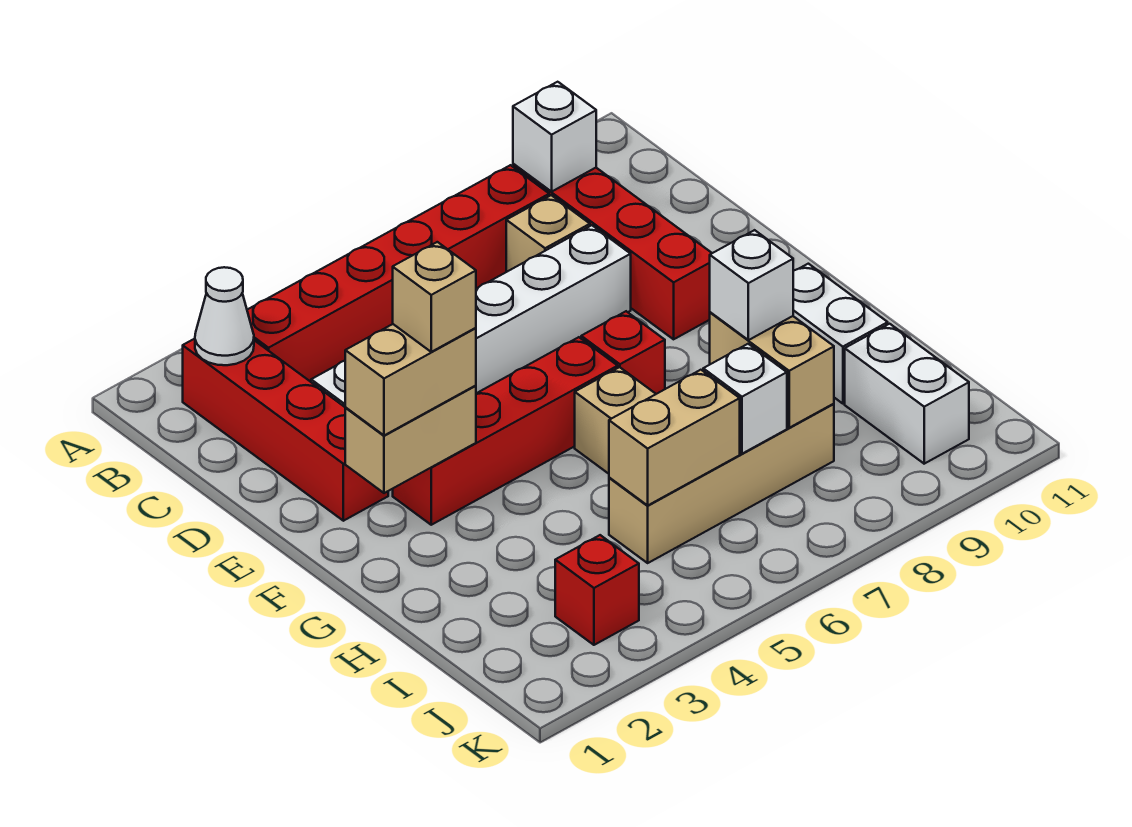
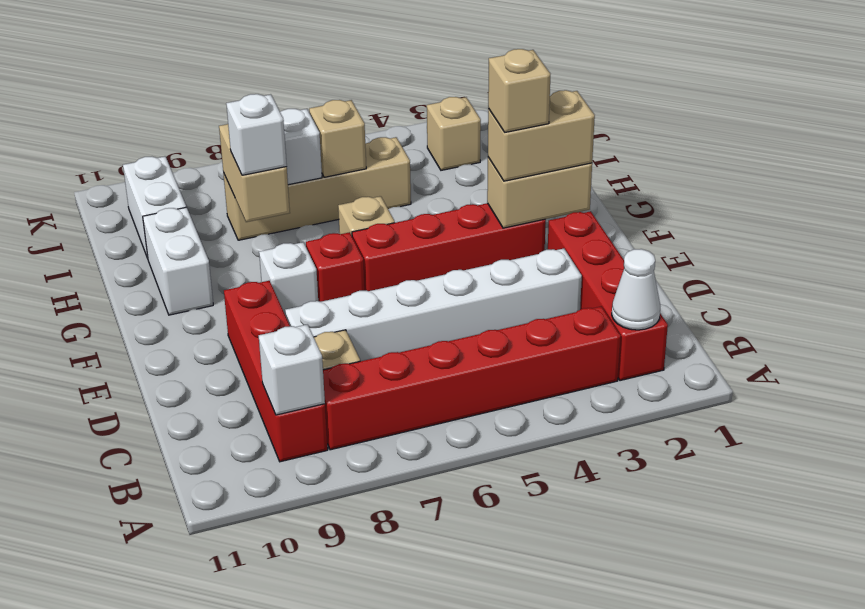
none -> white 1x1 brick [259,242,318,316]
tan 1x2 brick [609,370,740,505] -> tan 1x1 brick [309,100,366,177]
red 1x1 brick [555,535,639,645] -> tan 1x1 brick [427,97,481,170]

